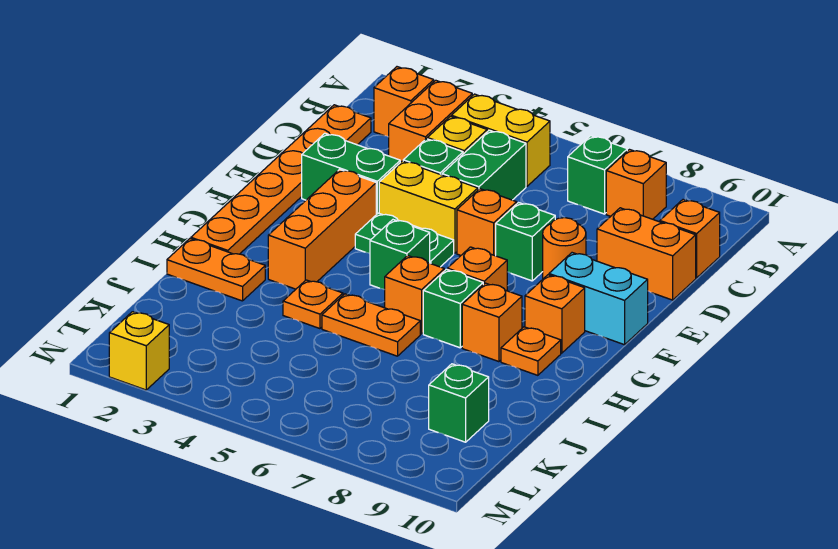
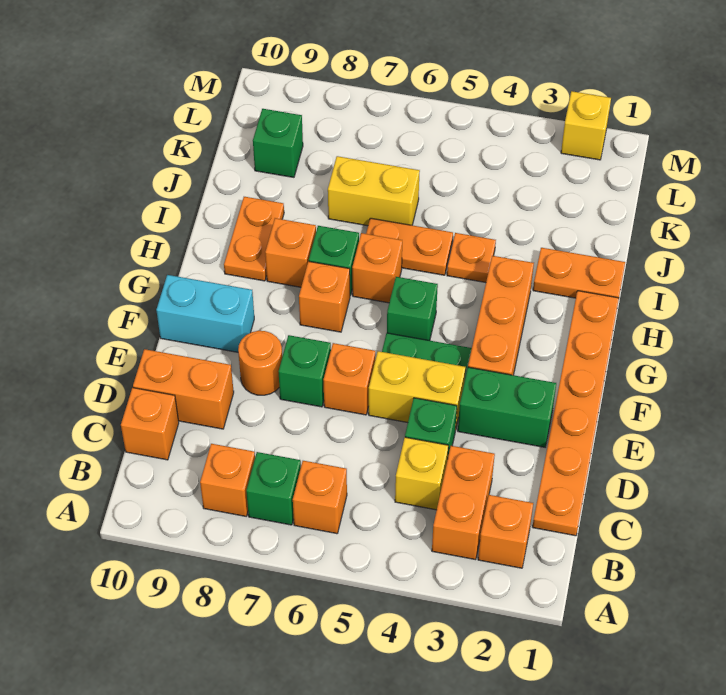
yellow 1x2 brick [451,94,550,186] -> yellow 1x2 brick moved to [328,156,420,226]
green 1x2 brick [442,130,526,200] -> none
orange 1x1 brick [525,275,585,353] -> orange 1x1 brick moved to [293,461,347,534]
orange 1x1 plate [501,327,561,375] -> orange 1x2 plate [224,197,284,281]

